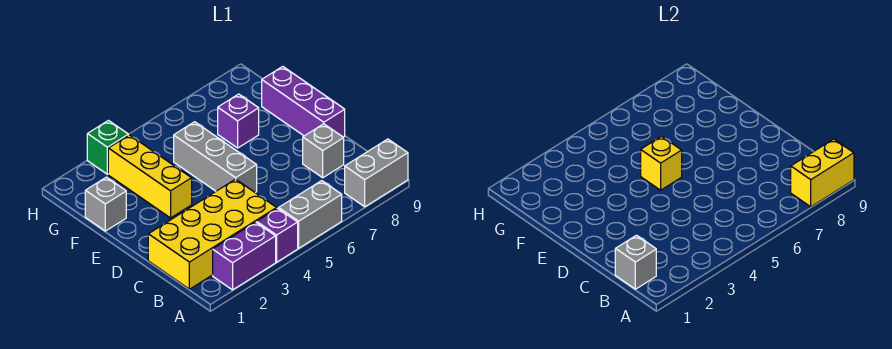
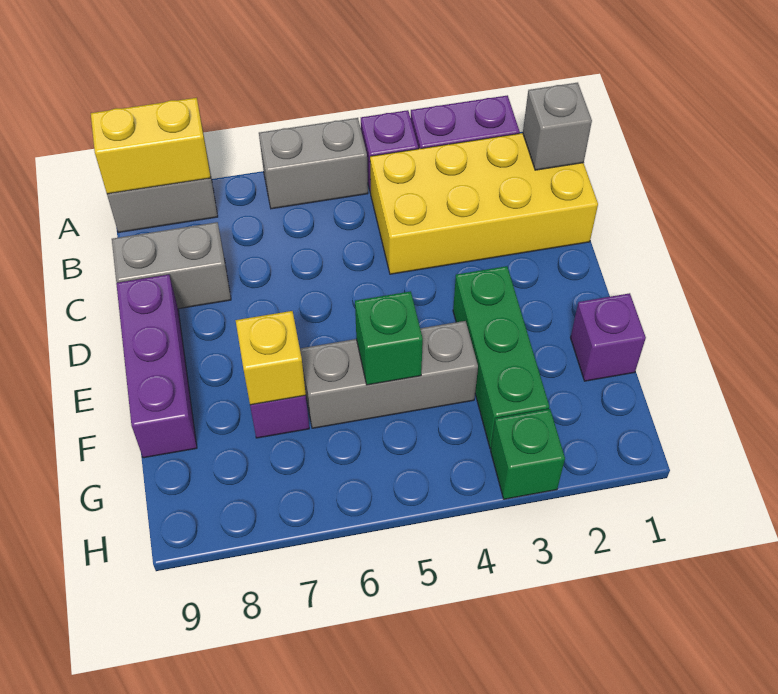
grey 1x1 brick [303,124,344,178] -> grey 1x2 brick [112,222,231,309]
grey 1x3 brick [174,122,257,193] -> grey 1x3 brick turned to [300,321,478,428]
yellow 1x3 brick [108,135,192,218] -> green 1x3 brick [453,266,549,448]
yellow 1x1 brick [641,136,682,190] -> yellow 1x1 brick moved to [236,311,306,405]
grey 1x1 brick [85,177,126,231] -> purple 1x1 brick [571,293,646,381]
none -> green 1x1 brick [355,291,423,385]

